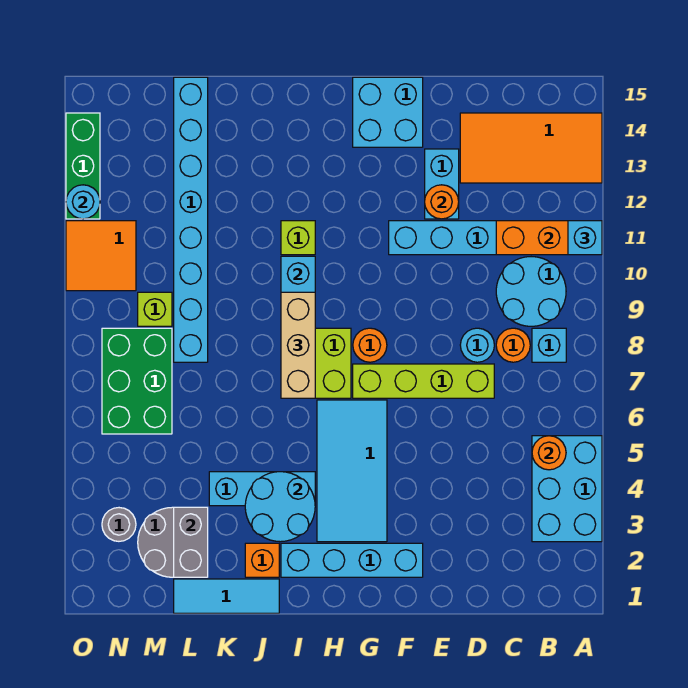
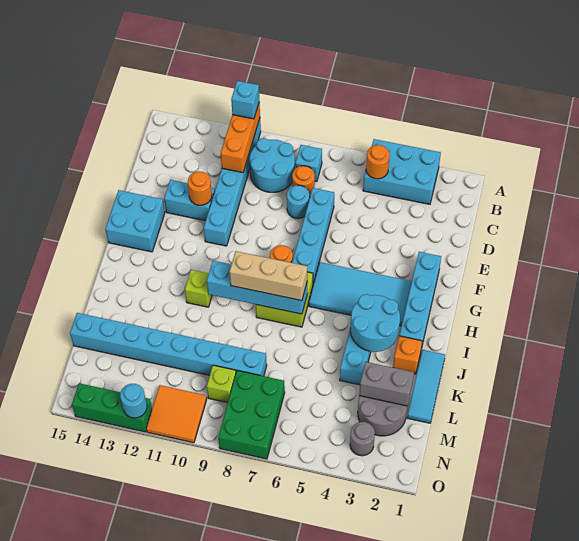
orange 2x4 tile [460,113,602,183] -> none
lime 1x4 brick [353,364,494,398] -> cyan 1x4 brick [292,188,334,284]
green 2x3 brick [102,328,172,434] -> green 2x3 brick turned to [218,371,285,459]

